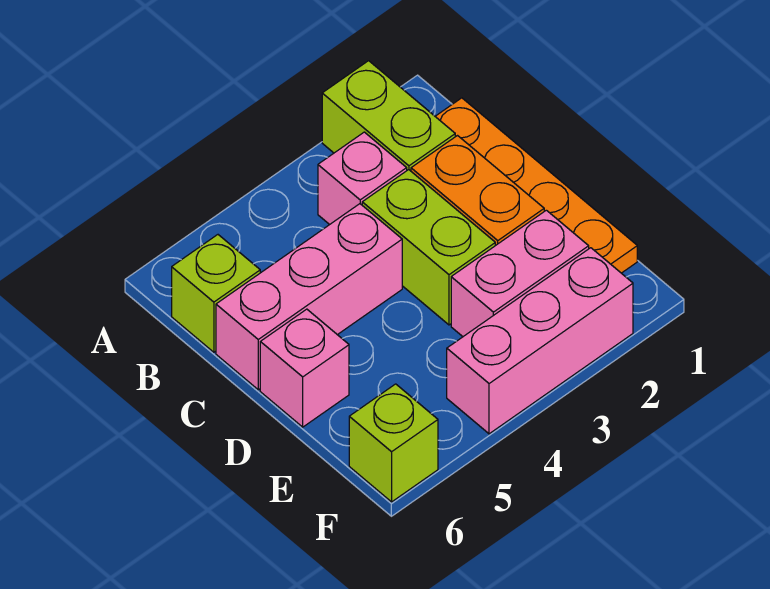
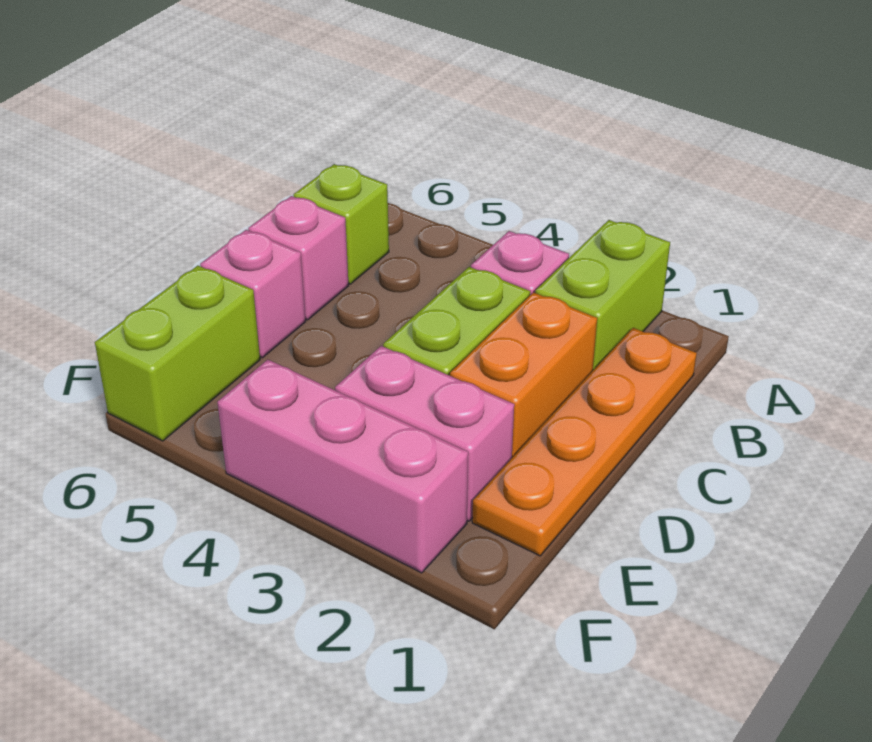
pink 1x3 brick [216,204,402,390] -> pink 1x1 brick [248,196,349,320]
lime 1x1 brick [349,384,438,502] -> lime 1x2 brick [95,266,260,441]

